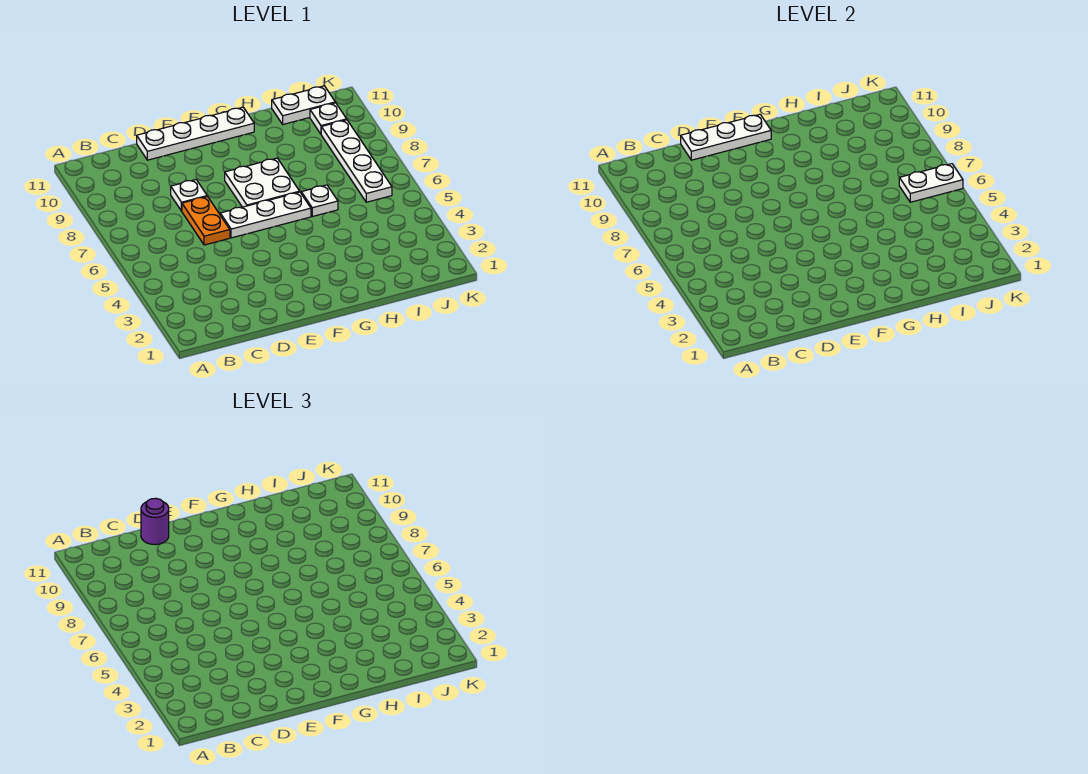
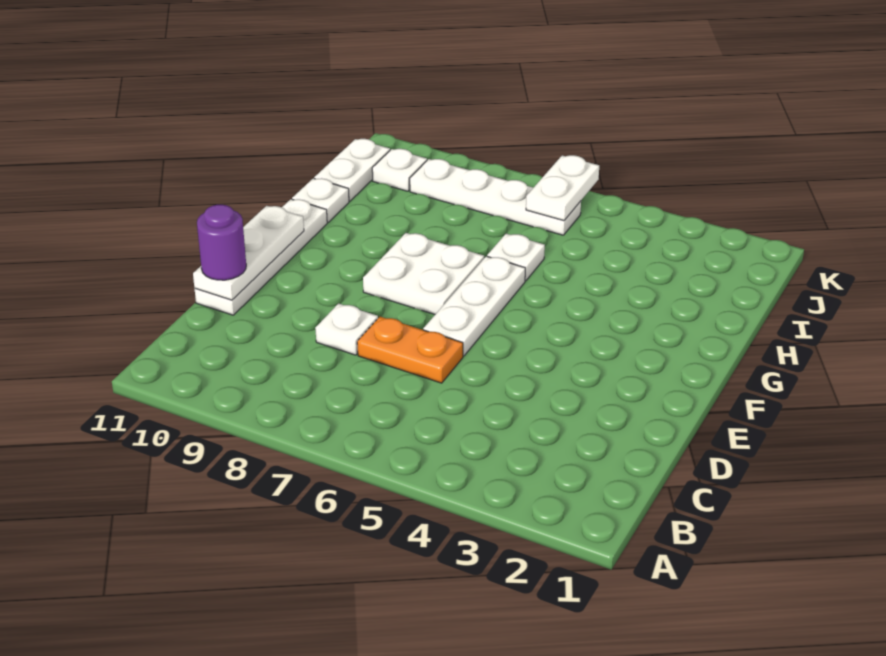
none -> white 1x1 plate [292,178,349,222]

